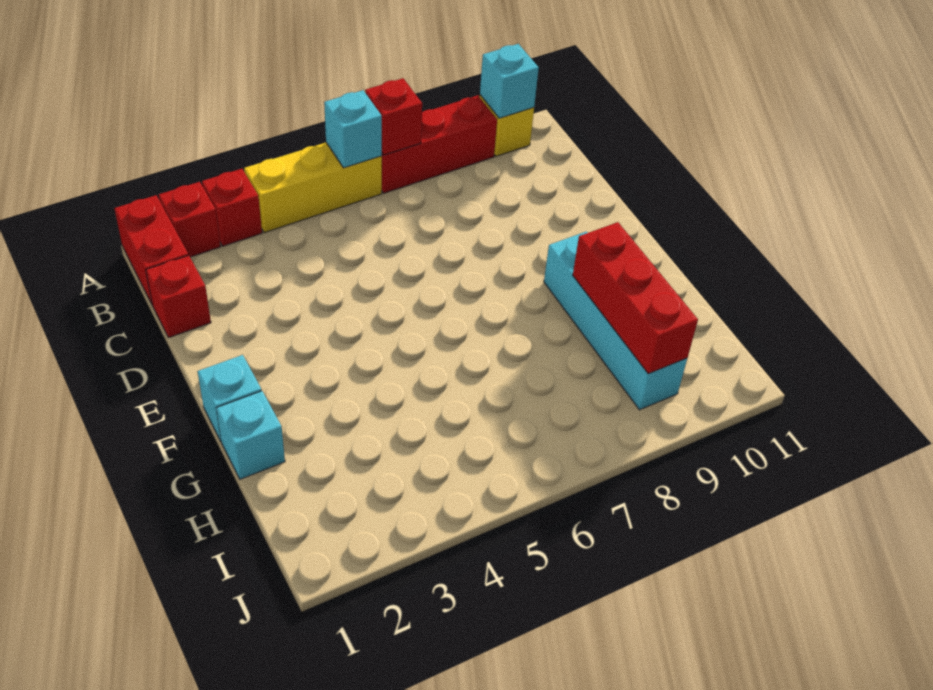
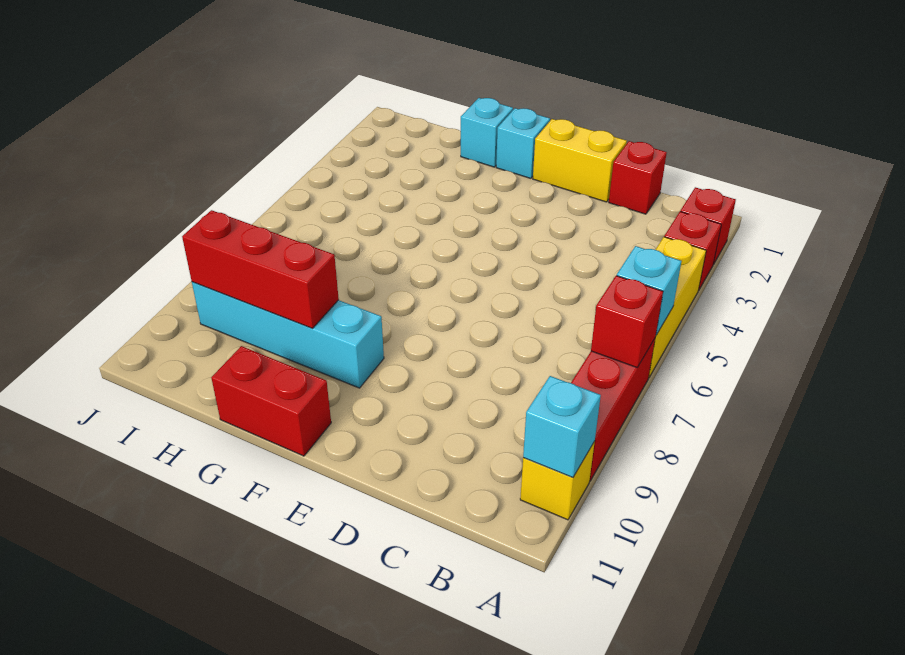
red 1x2 brick [114,195,188,305] -> red 1x2 brick moved to [211,346,331,456]
none -> yellow 1x2 brick [533,119,627,202]

